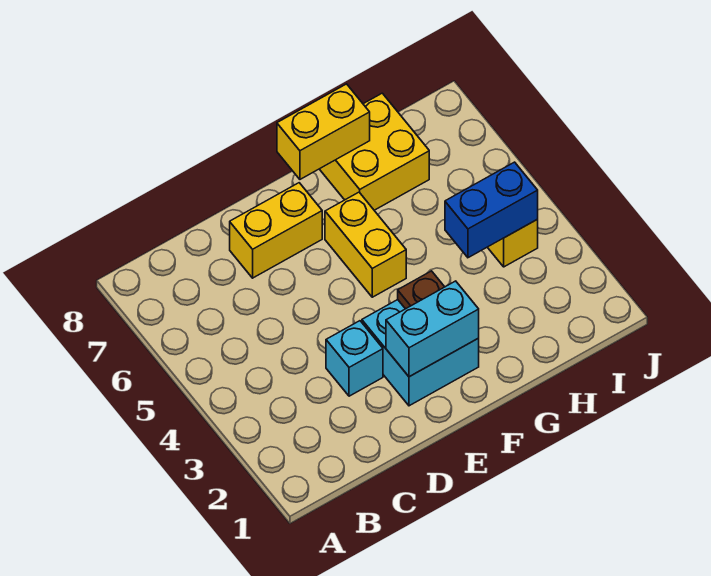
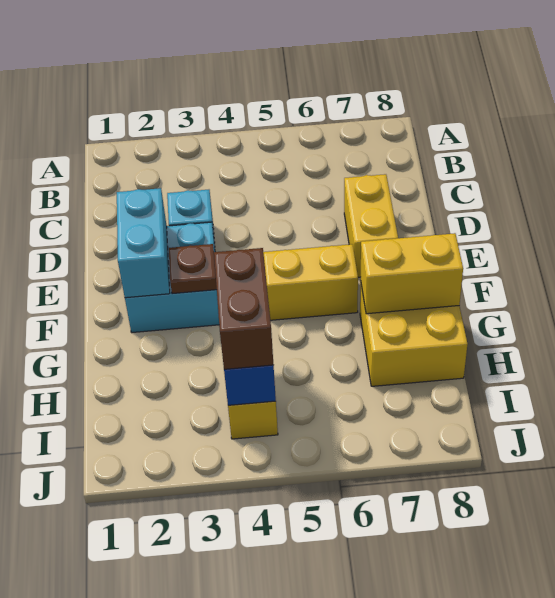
yellow 1x2 brick [277,84,370,179] -> yellow 1x2 brick turned to [361,233,463,314]
none -> brown 1x2 brick [214,248,273,369]

